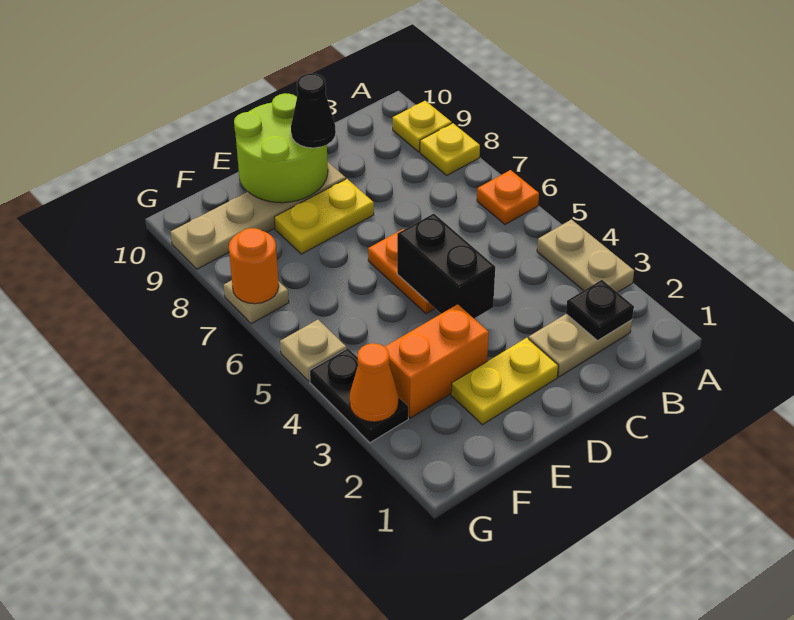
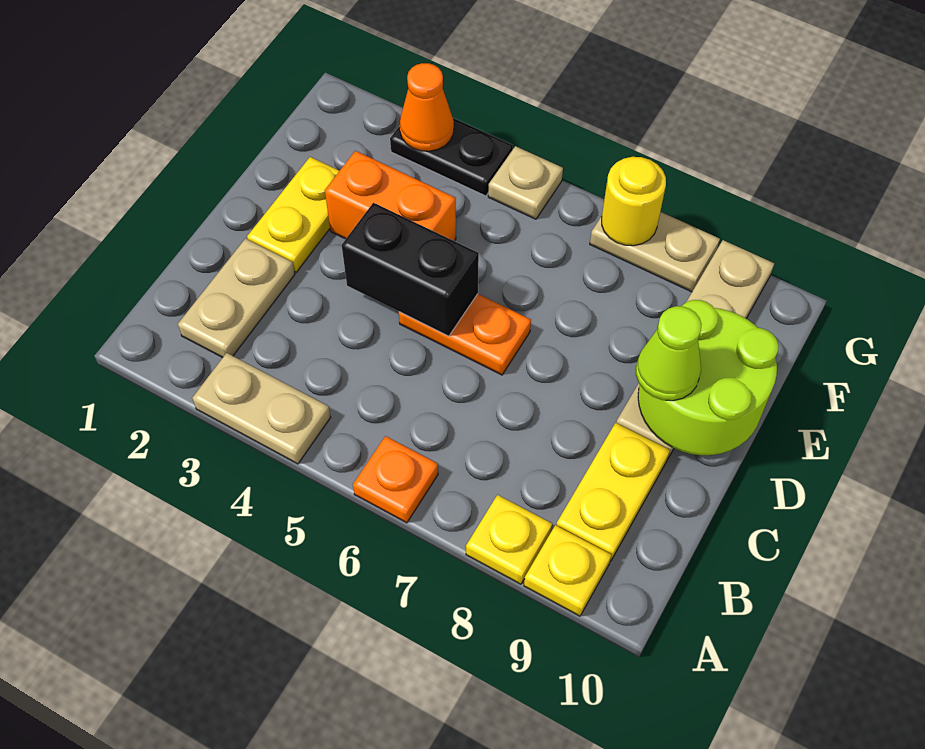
black 1x1 plate [566,280,634,341] -> none
yellow 1x2 plate [274,179,374,254] -> yellow 1x2 plate moved to [556,423,670,561]
black 1x1 cone [291,73,336,148] -> lime 1x1 cone [636,306,702,401]
orange 1x2 brick [385,304,489,418] -> orange 1x2 brick turned to [325,151,456,241]
tan 1x1 plate [224,280,289,324] -> tan 1x2 plate [590,212,720,292]
orange 1x1 round brick [229,228,279,304] -> yellow 1x1 round brick [602,157,666,246]

